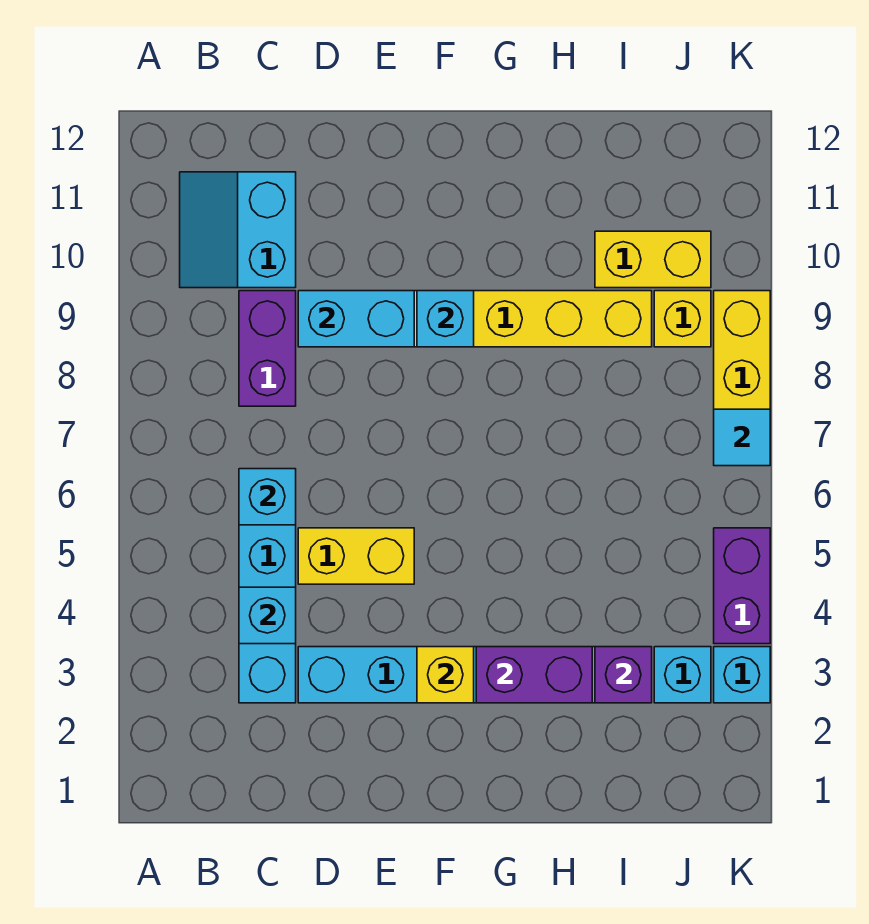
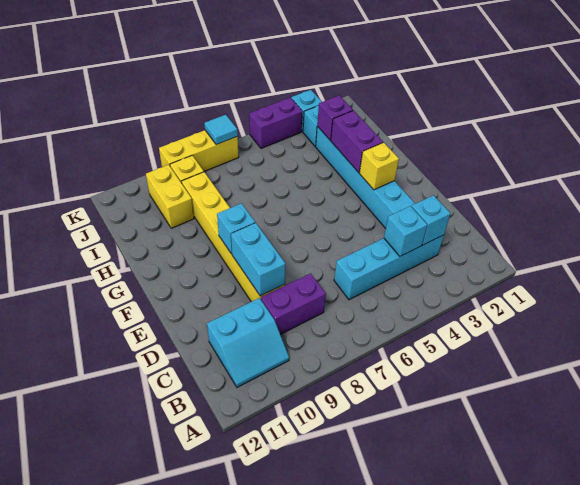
cyan 1x1 brick [239,469,296,525] -> cyan 1x1 brick moved to [411,195,450,245]
yellow 1x2 brick [298,528,414,584] -> none

